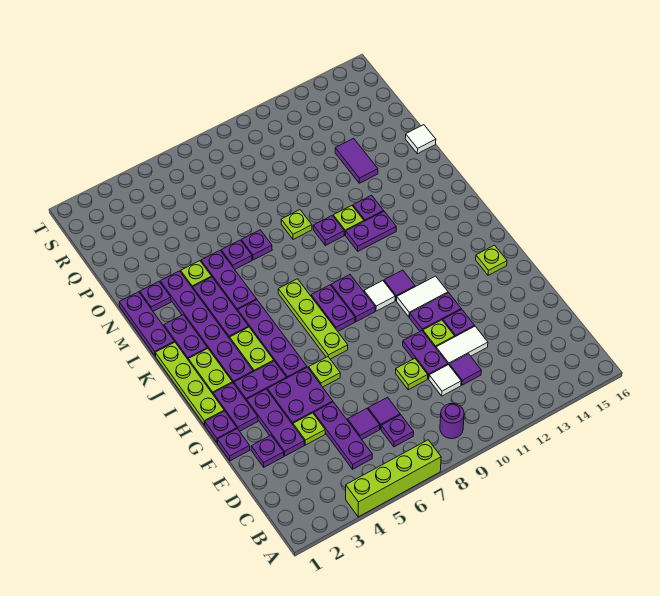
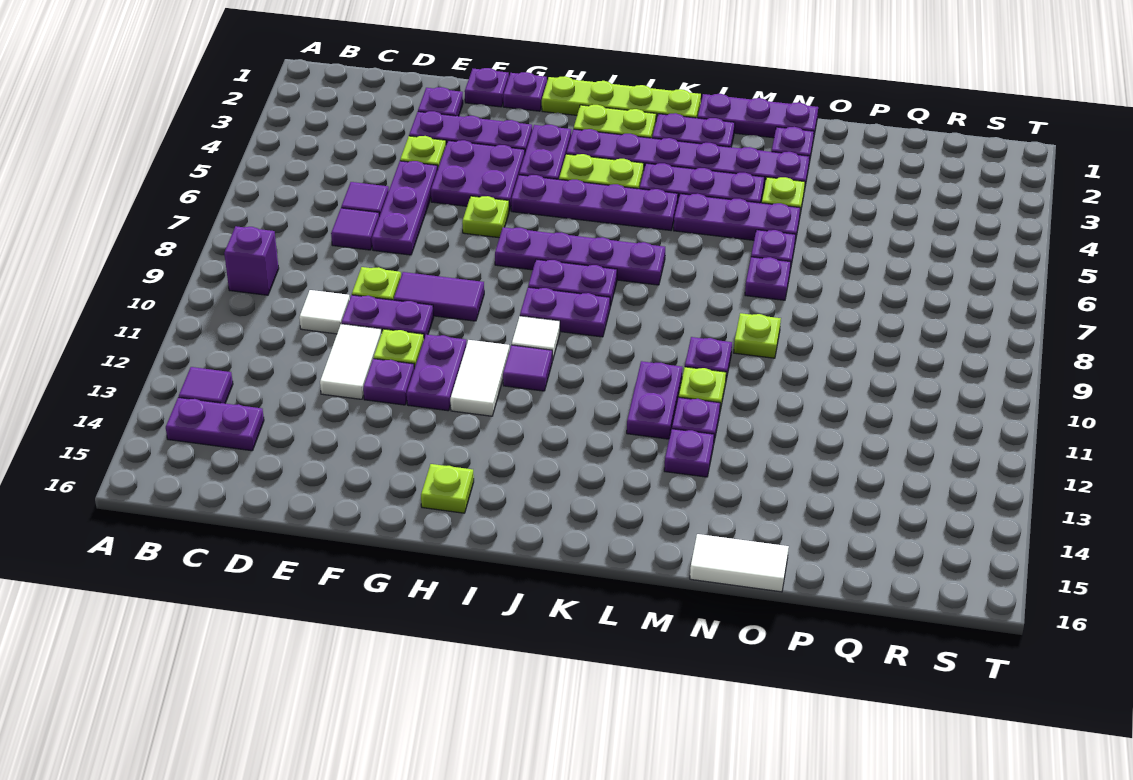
lime 1x4 brick [346,440,441,517] -> none
purple 1x1 round brick [440,403,464,439] -> purple 1x1 brick [224,226,279,295]
purple 1x3 plate [314,402,372,469] -> purple 1x3 plate turned to [372,161,437,255]
purple 1x1 plate [381,415,414,447] -> purple 1x1 plate moved to [664,429,714,477]
purple 1x1 tile [449,354,481,385] -> purple 1x1 tile moved to [179,367,233,403]
purple 1x2 plate [213,383,258,431] -> purple 1x2 plate moved to [166,397,264,451]
lime 1x4 plate [278,279,348,359] -> purple 1x4 plate [495,227,665,285]
purple 1x2 tile [335,138,378,183] -> purple 1x2 tile moved to [394,272,484,321]
white 1x1 tile [405,125,436,154] -> white 1x2 tile [690,534,789,592]

